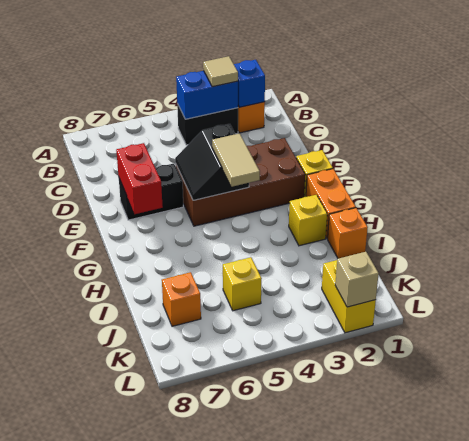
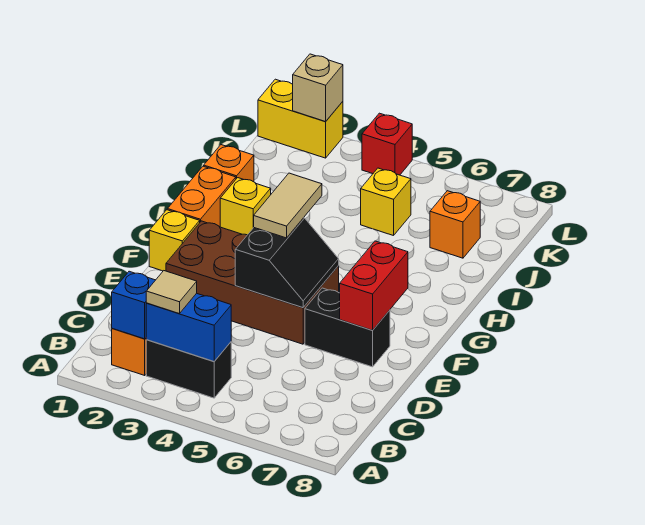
yellow 1x2 brick [322,260,376,333] -> yellow 1x2 brick turned to [258,79,343,158]
none -> red 1x1 brick [362,113,412,175]

